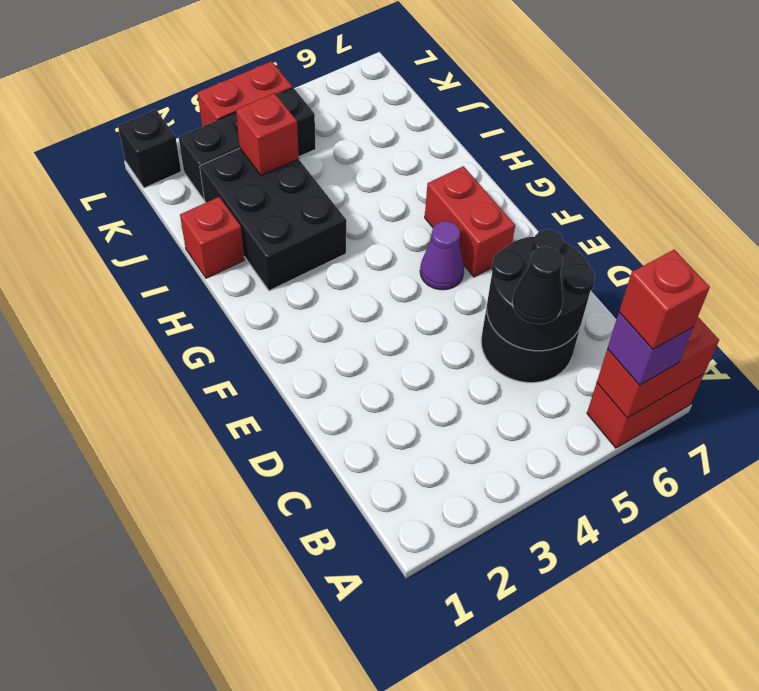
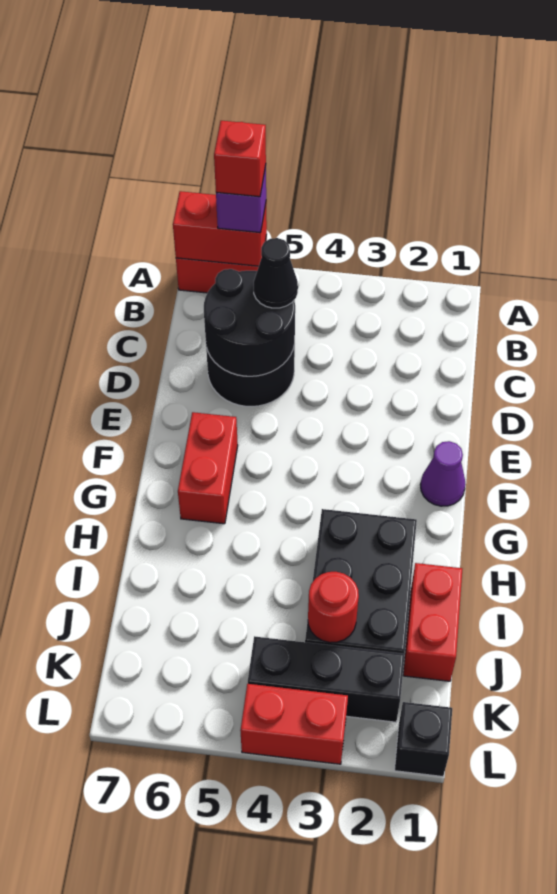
purple 1x1 cone [420,221,464,290] -> purple 1x1 cone moved to [421,441,466,506]
red 1x1 brick [180,197,244,278] -> red 1x2 brick [403,563,462,681]
red 1x1 brick [236,93,299,175] -> red 1x1 round brick [308,572,359,643]

